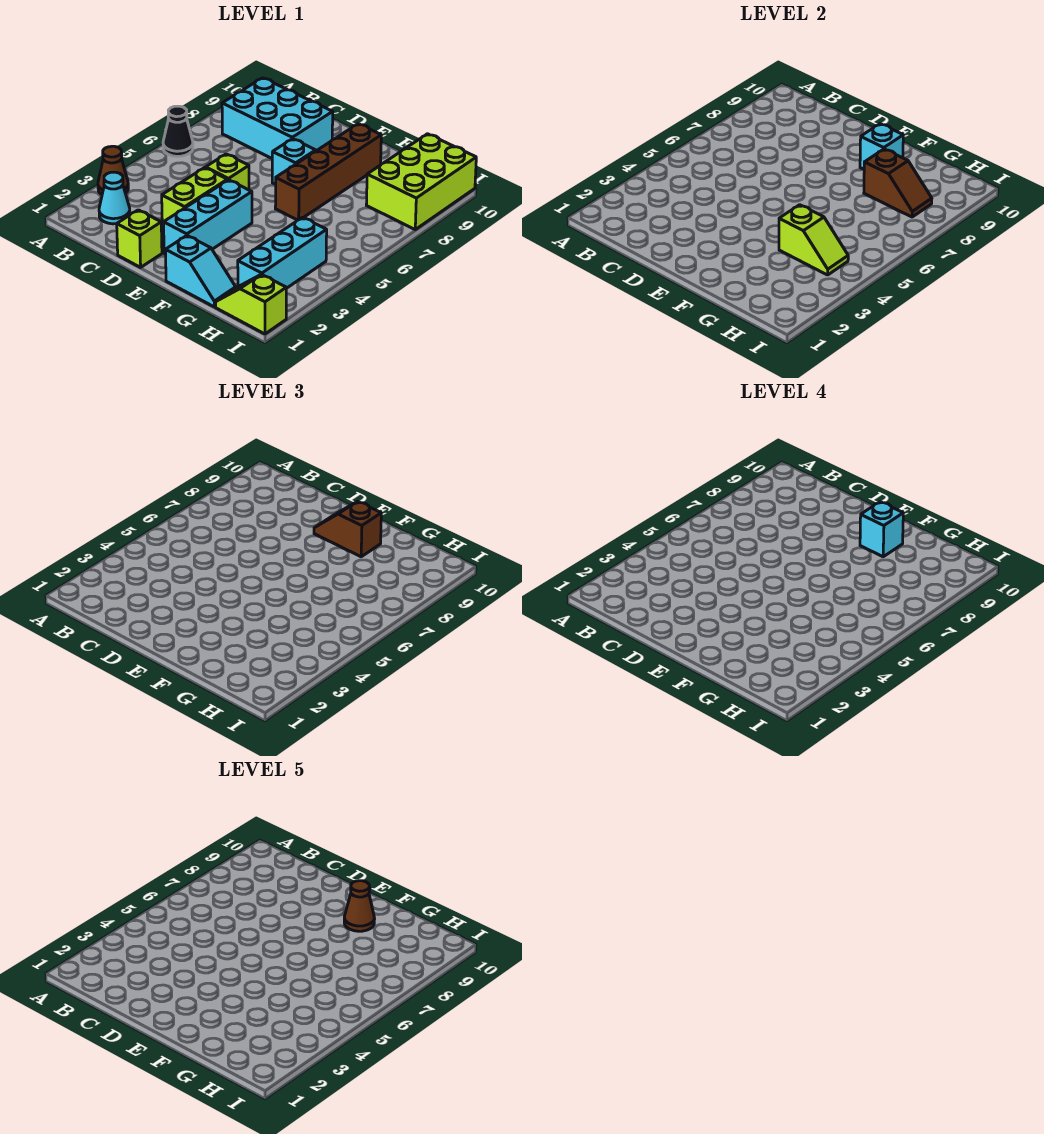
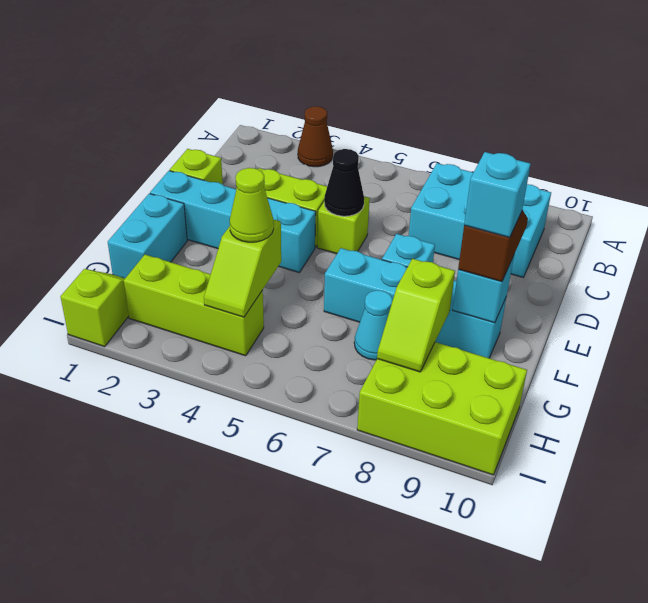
black 1x1 cone [163,106,193,156] -> black 1x1 cone moved to [324,149,364,216]
cyan 1x1 cone [99,172,130,224] -> cyan 1x1 cone moved to [354,290,392,360]
cyan 2x3 brick [222,78,333,158] -> cyan 2x3 brick turned to [409,163,551,277]
cyan 1x3 brick [164,180,252,254] -> cyan 1x4 brick [150,171,316,273]
cyan 1x2 slope [165,236,236,307] -> cyan 1x2 brick [108,194,187,278]
brown 1x4 brick [275,124,381,220] -> cyan 1x4 brick [324,248,507,358]
brown 1x1 cone [344,881,374,931] -> none
none -> lime 1x1 cone [230,168,274,242]
brown 1x2 slope [864,149,932,217] -> lime 1x2 slope [377,259,455,372]
cyan 1x3 brick [238,217,327,288] -> lime 1x3 brick [124,255,264,356]

